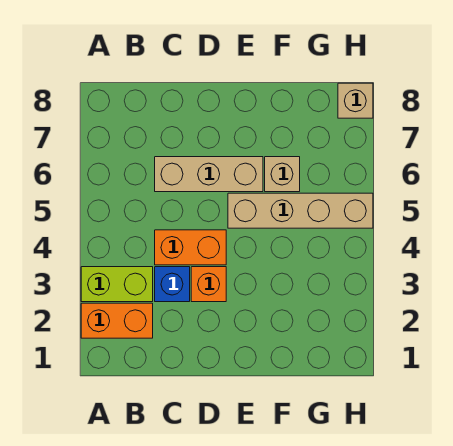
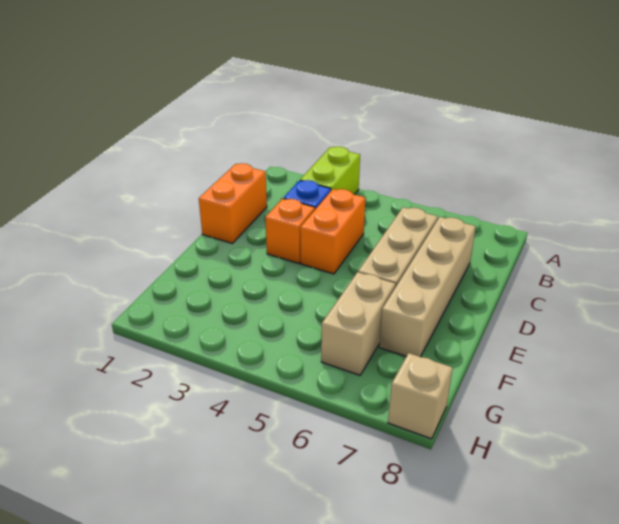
orange 1x2 brick [81,303,153,338] -> orange 1x2 brick moved to [199,163,267,244]
tan 1x4 brick [228,193,373,228] -> tan 1x4 brick moved to [379,217,476,357]
tan 1x1 brick [265,157,300,192] -> tan 1x2 brick [321,272,396,375]

